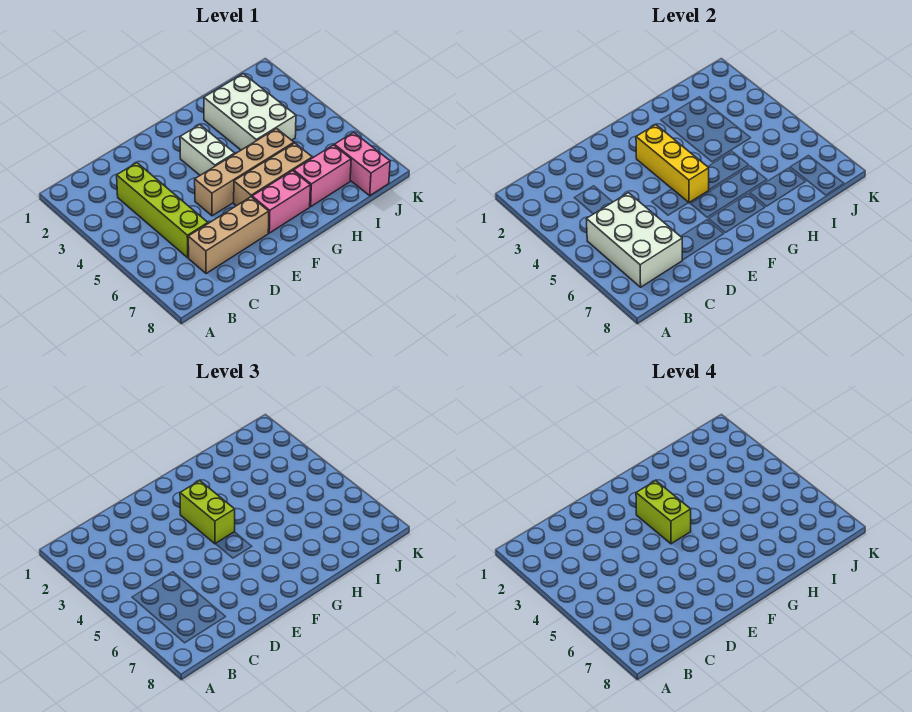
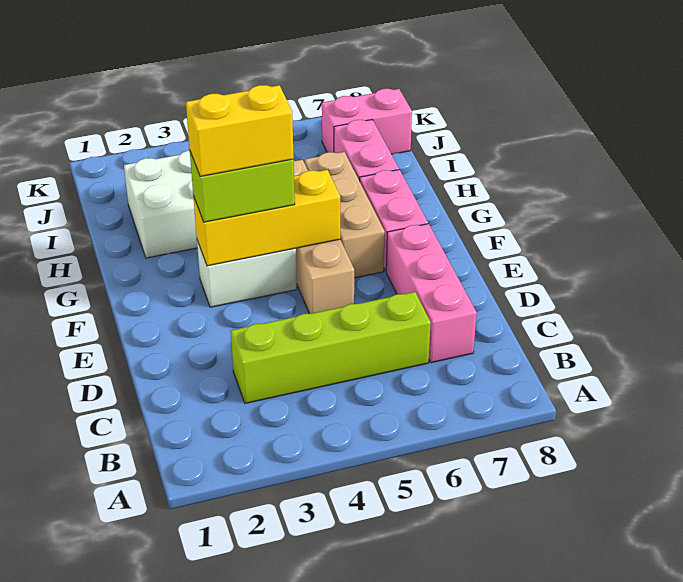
white 2x3 brick [587,193,682,287] -> none
tan 1x3 brick [188,197,269,274] -> pink 1x3 brick [386,224,477,363]
lime 1x2 brick [636,481,691,544] -> yellow 1x2 brick [186,85,294,176]

